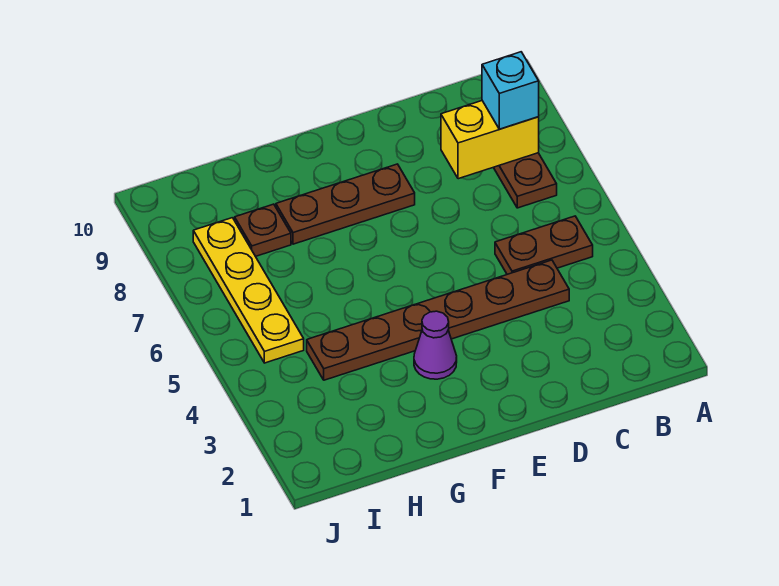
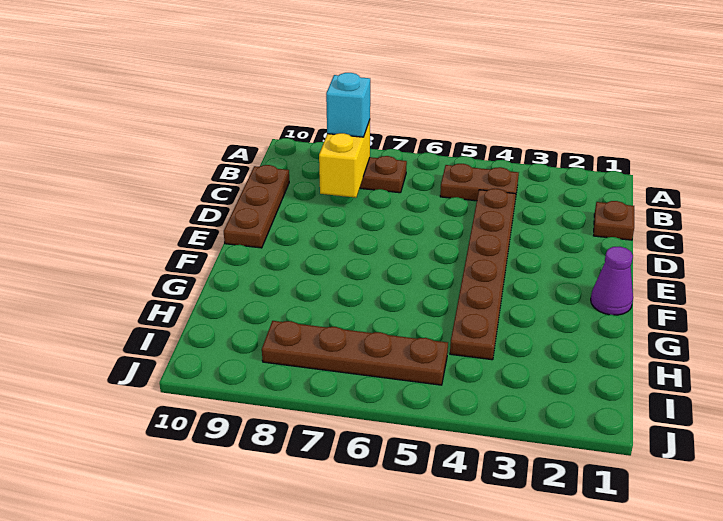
brown 1x2 plate [495,216,593,274] -> brown 1x2 plate turned to [440,164,519,201]
brown 1x3 plate [276,164,415,244] -> brown 1x3 plate moved to [224,165,289,248]
purple 1x1 cone [414,311,457,379] -> purple 1x1 cone moved to [591,247,633,315]
brown 1x1 plate [235,204,291,256] -> brown 1x1 plate moved to [594,201,634,240]
yellow 1x4 plate [193,218,304,363] -> brown 1x4 plate [262,321,448,385]

